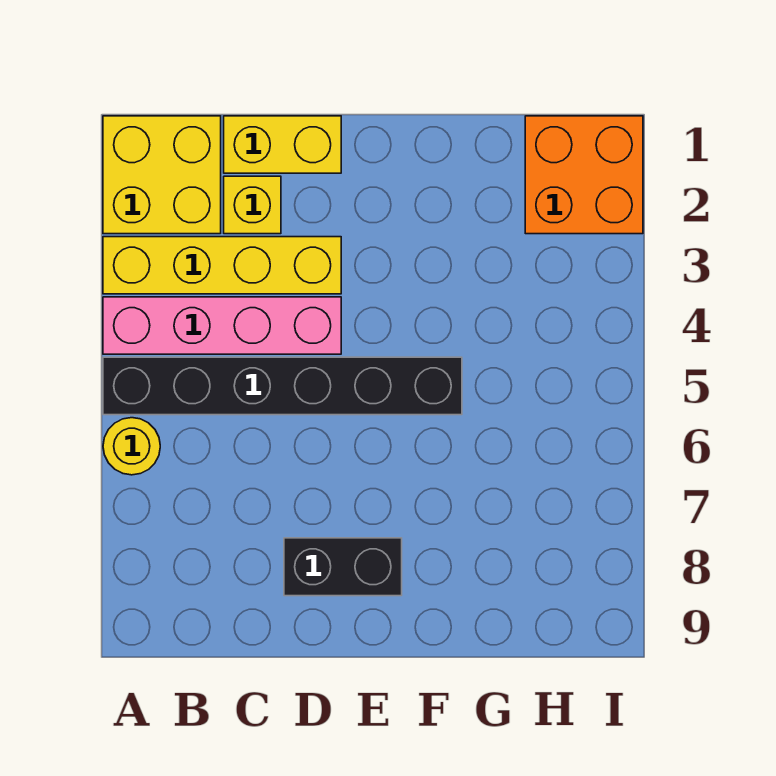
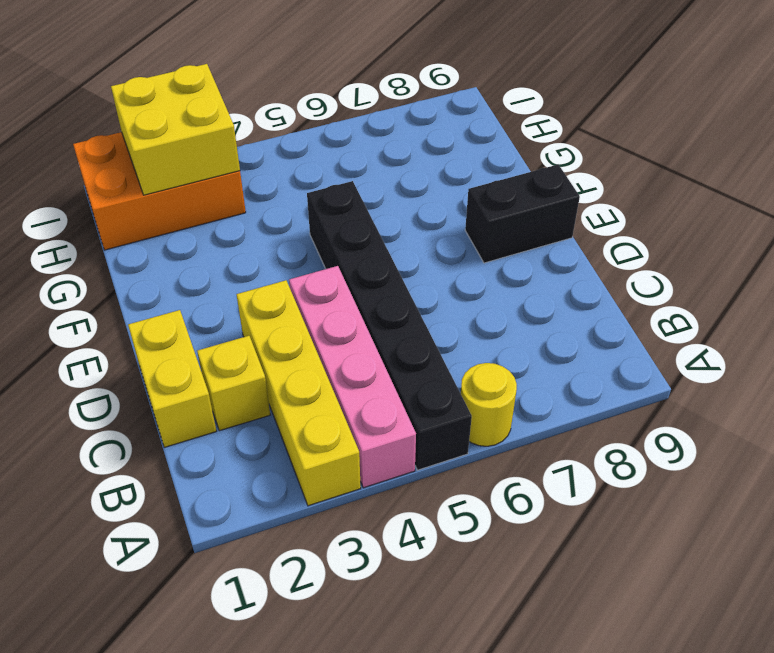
yellow 2x2 brick [103,116,221,234] -> yellow 2x2 brick moved to [111,64,240,195]
black 1x2 brick [284,538,402,596] -> black 1x2 brick turned to [465,165,580,263]
orange 2x2 brick [525,116,643,234] -> orange 2x3 brick [73,132,246,250]

